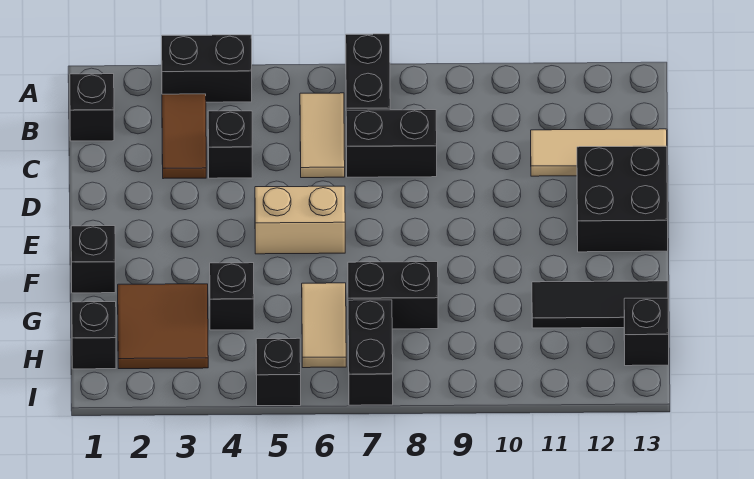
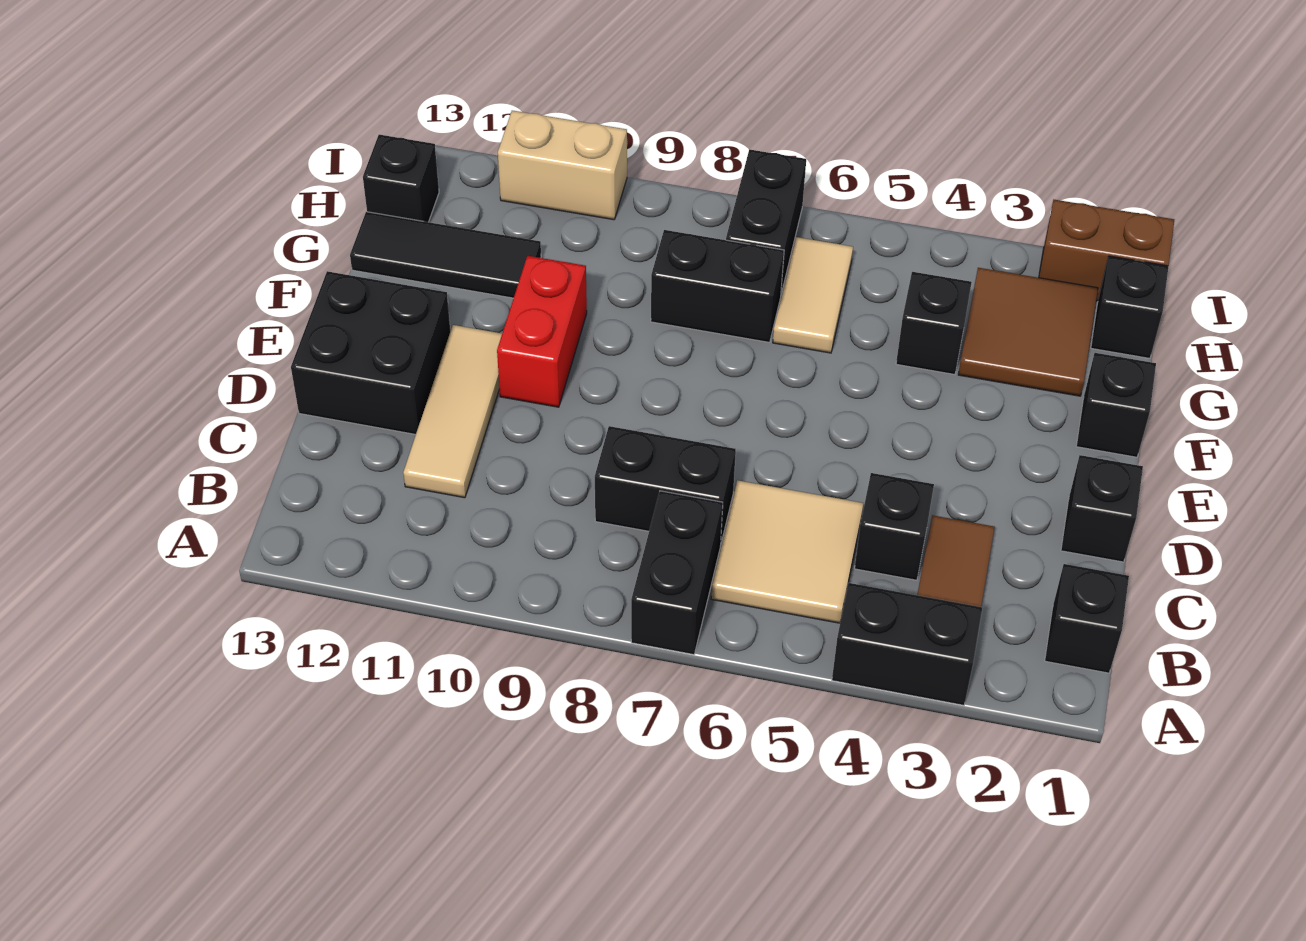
tan 1x2 tile [300,93,345,178] -> tan 2x2 tile [711,480,864,623]
tan 1x3 tile [531,129,667,176] -> tan 1x3 tile turned to [403,325,502,498]
tan 1x2 brick [255,186,345,254] -> tan 1x2 brick moved to [498,111,627,220]
none -> red 1x2 brick [497,256,587,407]
none -> brown 1x2 brick [1039,200,1174,301]
black 1x1 brick [256,338,301,406] -> black 1x1 brick moved to [1061,455,1143,562]

